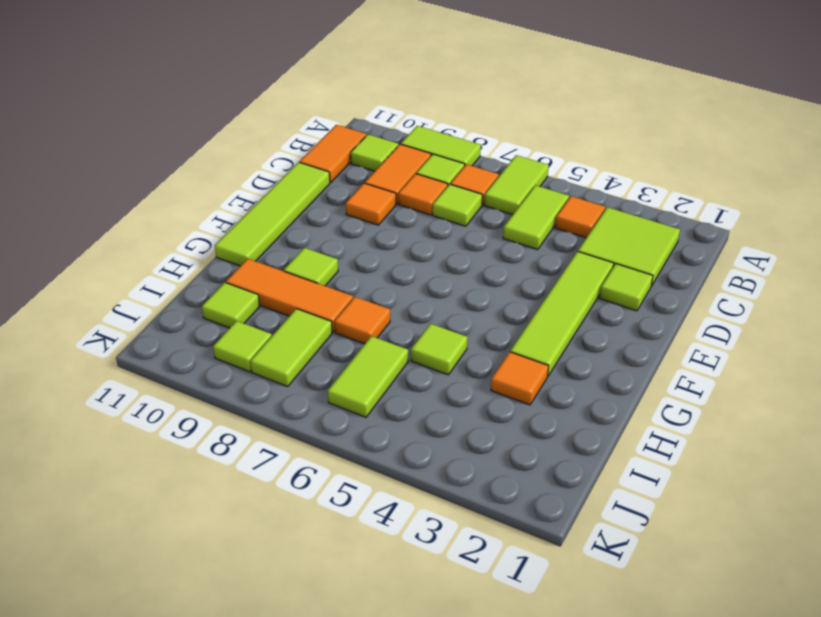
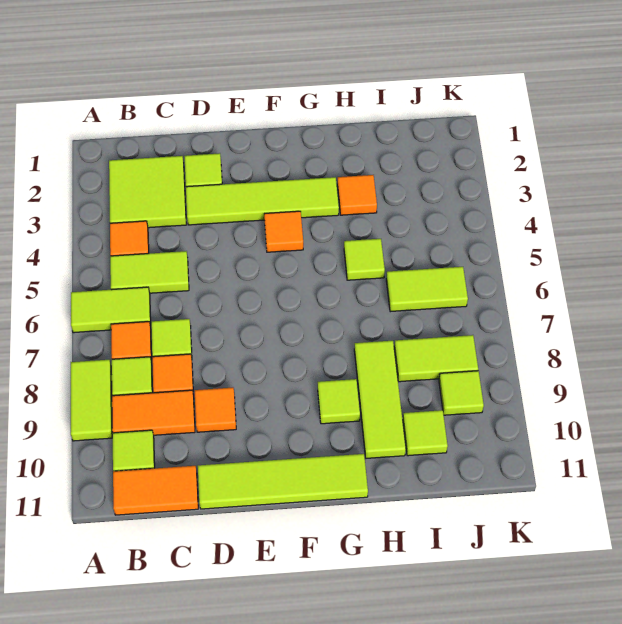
orange 1x1 tile [334,297,390,344] -> orange 1x1 tile moved to [264,211,303,252]
orange 1x3 tile [226,259,353,332] -> lime 1x3 tile [354,341,406,458]

